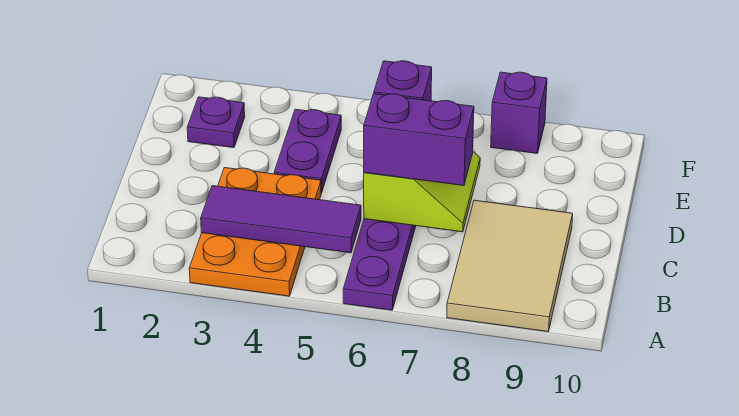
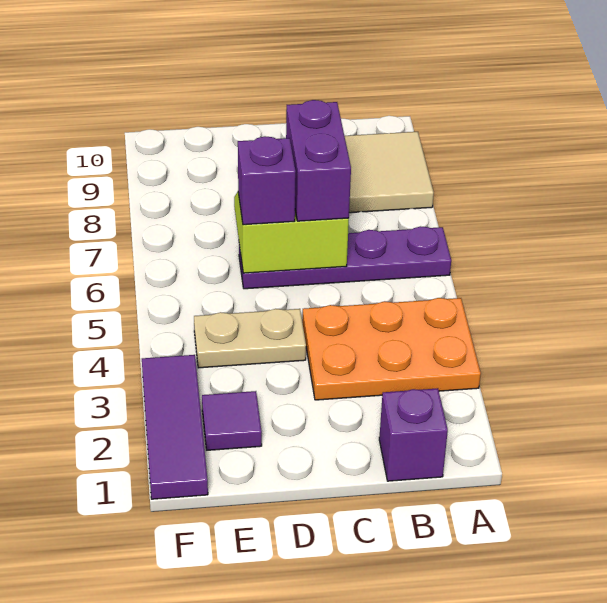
purple 1x3 tile [201,186,361,253] -> purple 1x3 tile moved to [142,355,208,499]
purple 1x2 plate [274,109,341,193] -> tan 1x2 plate [194,309,306,368]
purple 1x1 plate [187,97,245,148] -> purple 1x1 tile [202,391,262,450]
purple 1x1 brick [491,72,547,153] -> purple 1x1 brick moved to [379,388,448,481]

